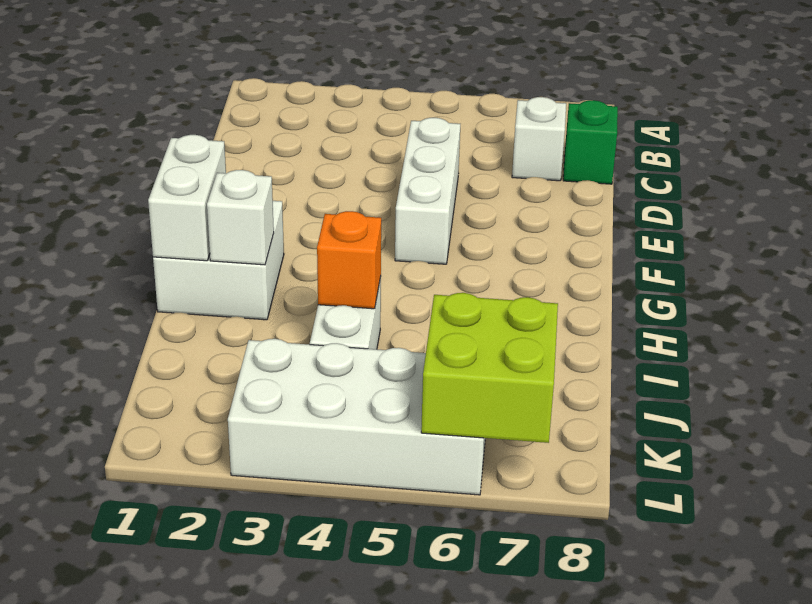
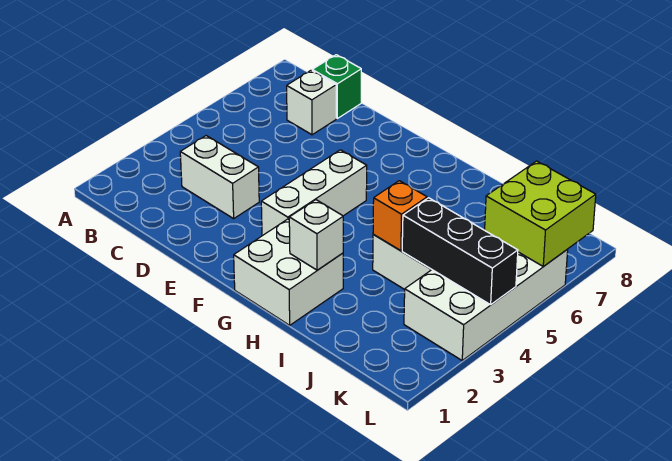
white 1x3 brick [395,118,460,264] -> white 1x3 brick turned to [261,150,367,236]
white 1x2 brick [148,135,226,261] -> white 1x2 brick moved to [180,136,259,219]
none -> black 1x3 brick [402,198,518,305]

